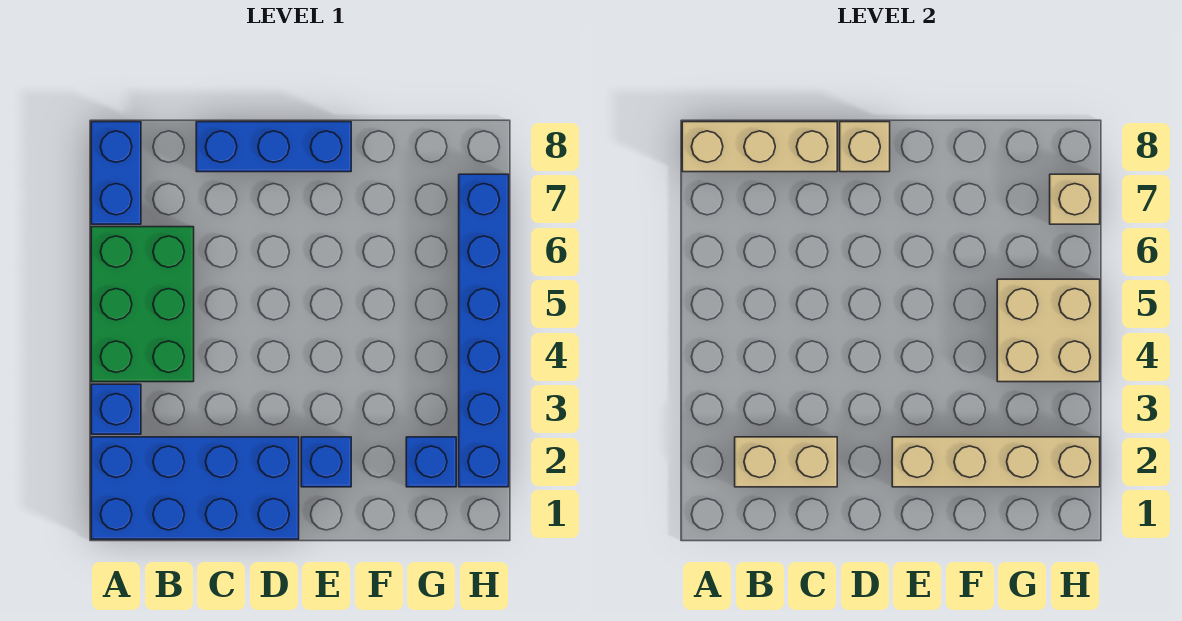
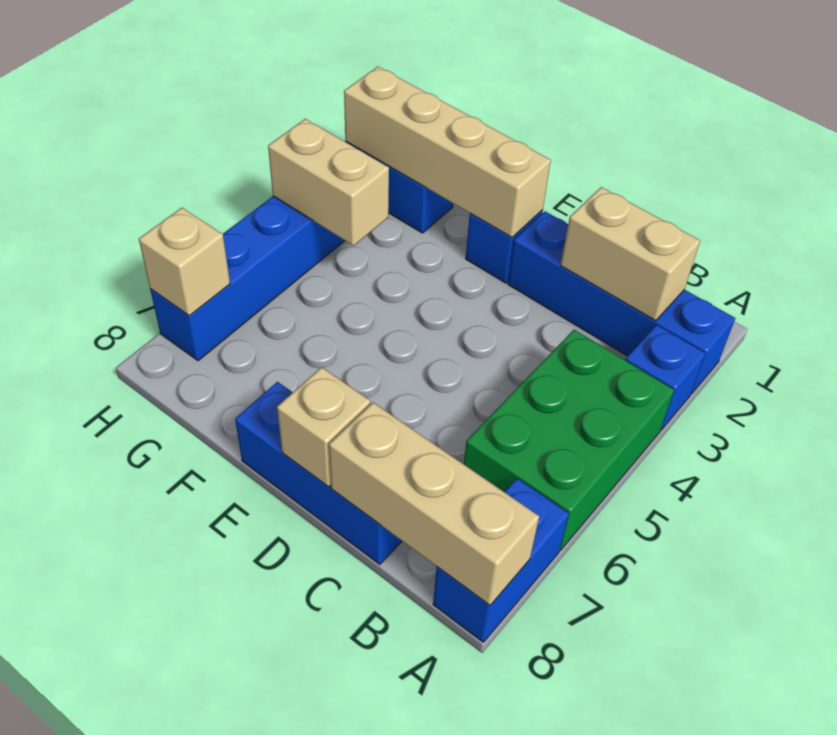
blue 2x4 brick [91,437,299,539] -> blue 1x4 brick [508,211,735,394]
tan 2x2 brick [997,279,1100,382] -> tan 1x2 brick [268,119,389,246]

